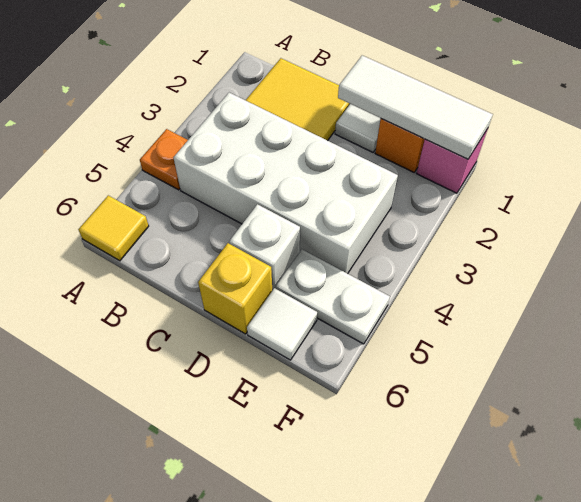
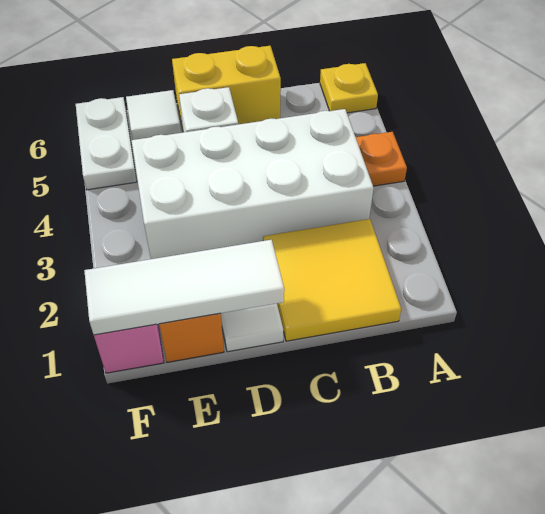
yellow 1x1 tile [78,195,149,261] -> yellow 1x1 plate [320,63,378,113]
yellow 1x1 brick [198,243,272,334] -> yellow 1x2 brick [172,46,281,130]
white 1x2 plate [276,249,390,344] -> white 1x2 plate turned to [76,97,137,190]

